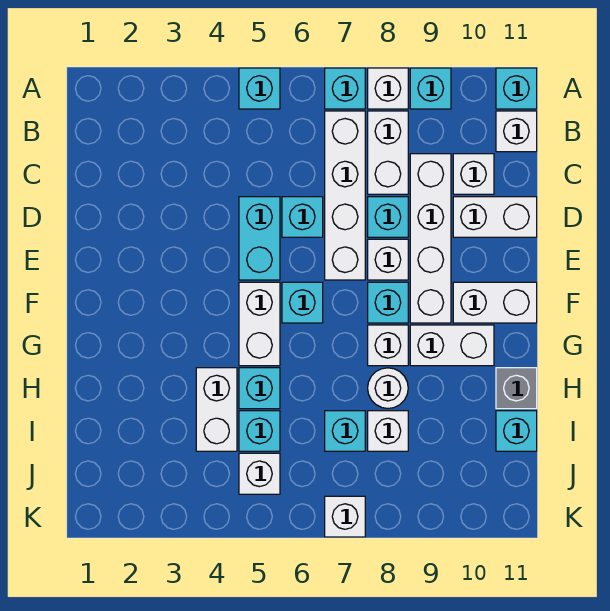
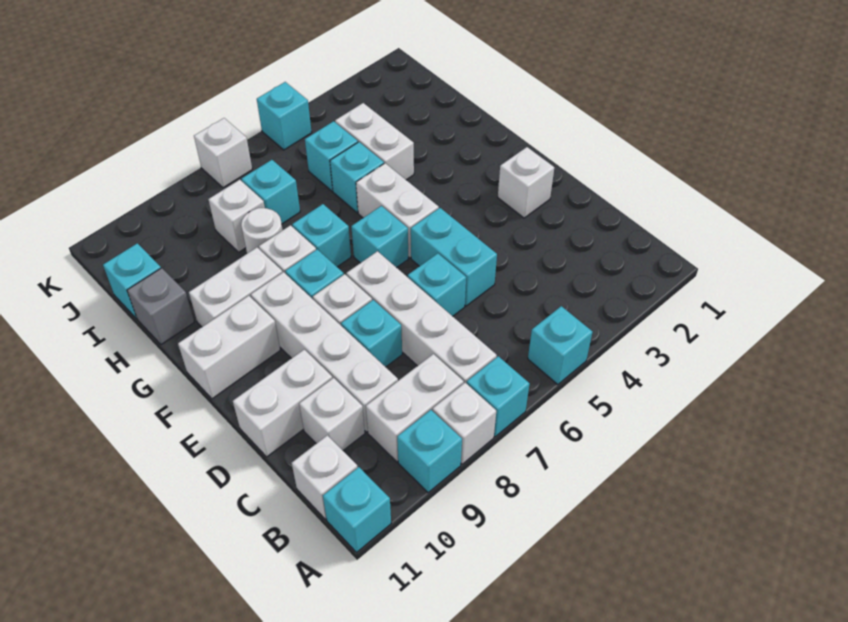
white 1x2 brick [368,111,408,194] -> white 1x2 brick turned to [366,354,464,462]
none -> cyan 1x1 brick [292,204,351,267]
white 1x1 brick [239,453,280,494] -> white 1x1 brick moved to [498,147,554,218]
none -> cyan 1x1 brick [257,82,312,150]

